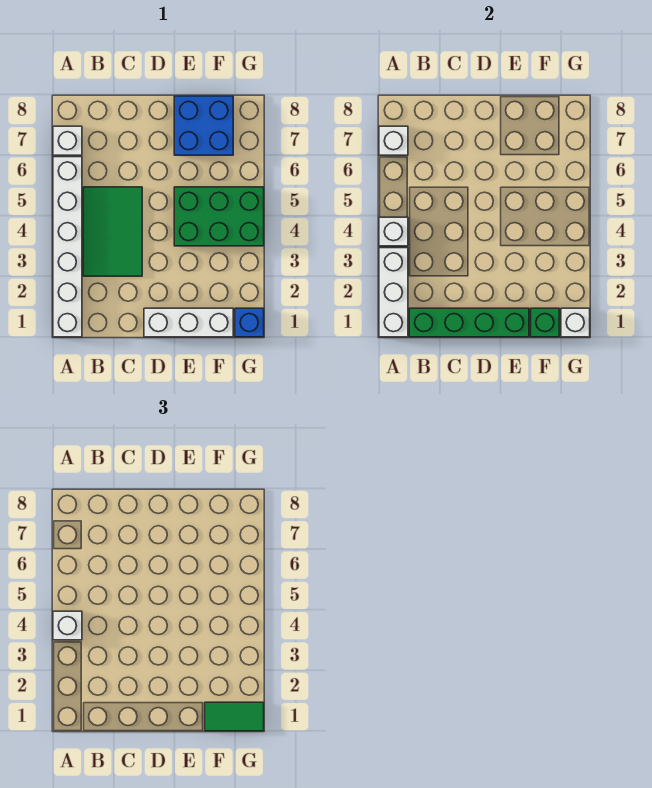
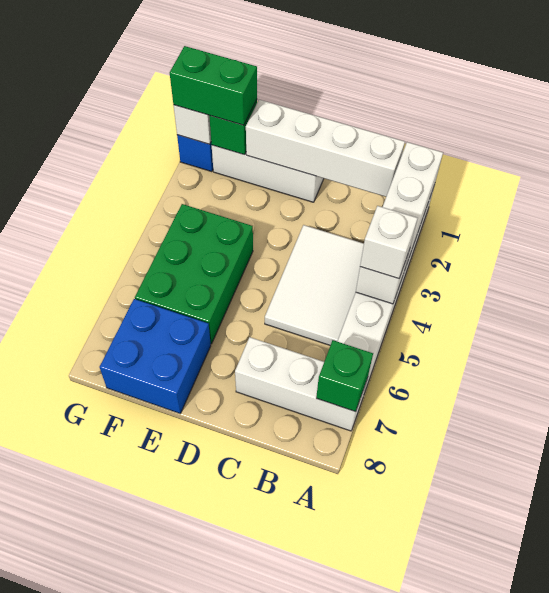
white 1x1 brick [53,126,82,155] -> white 1x3 brick [235,337,368,431]
white 1x1 brick [379,126,408,155] -> green 1x1 brick [316,340,373,412]
green 1x4 brick [409,308,529,337] -> white 1x4 brick [246,100,405,197]
green 2x3 tile [83,187,142,276] -> white 2x3 tile [265,225,364,345]
green 2x3 brick [174,187,264,246] -> green 2x3 brick turned to [135,204,253,344]
green 1x2 tile [205,702,264,731] -> green 1x2 brick [170,46,257,125]

